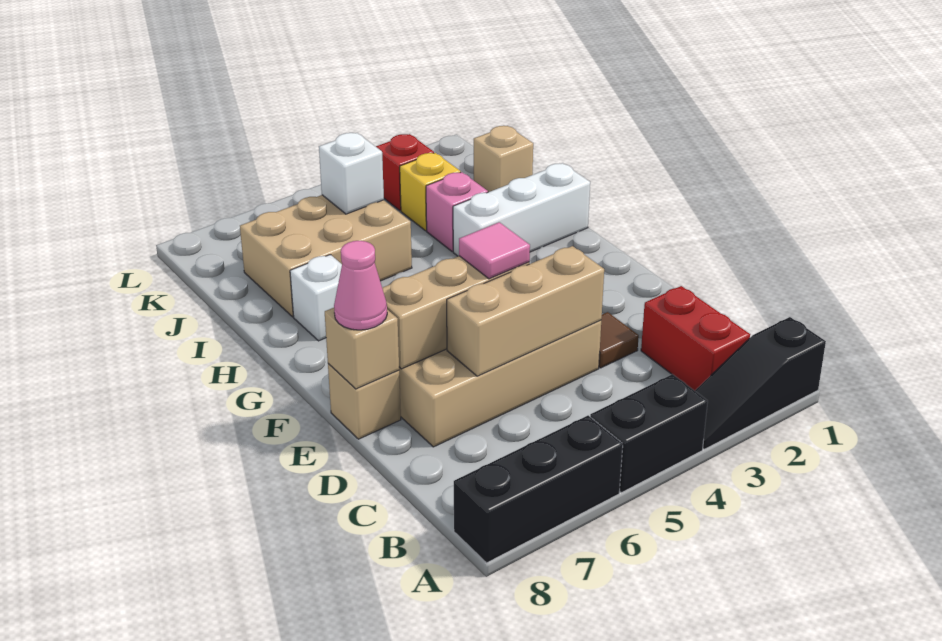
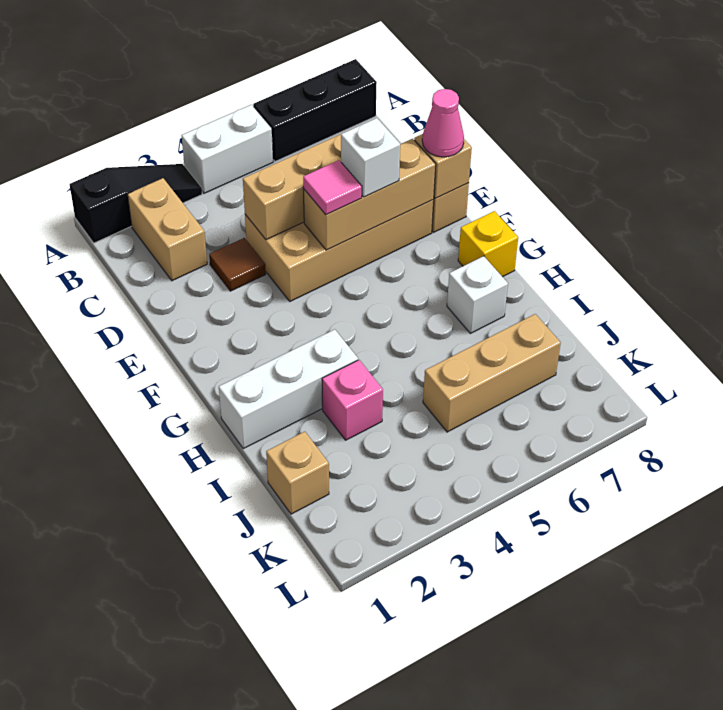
black 1x2 brick [590,374,708,493] -> white 1x2 brick [182,105,273,193]
red 1x2 brick [641,286,750,391] -> tan 1x2 brick [128,178,207,281]
tan 2x3 brick [240,195,412,317] -> tan 1x3 brick [423,314,561,432]
yellow 1x1 brick [400,153,461,231] -> yellow 1x1 brick moved to [458,211,518,277]
white 1x1 brick [319,133,384,214] -> white 1x1 brick moved to [341,118,400,197]
red 1x1 brick [376,134,434,211] -> none

